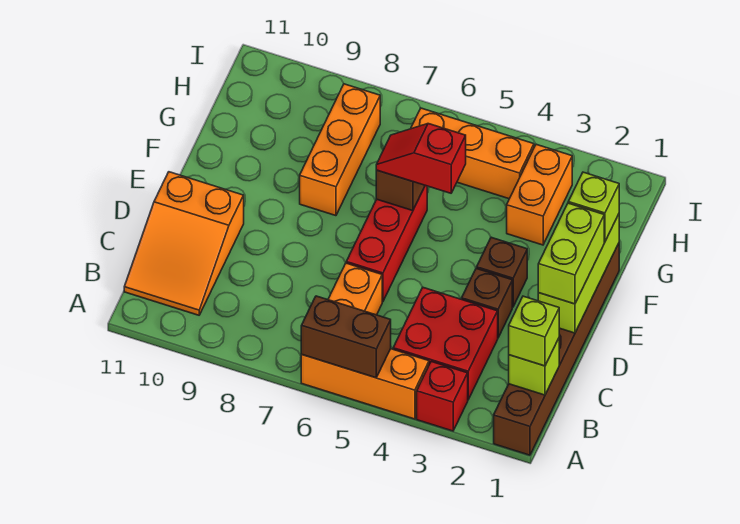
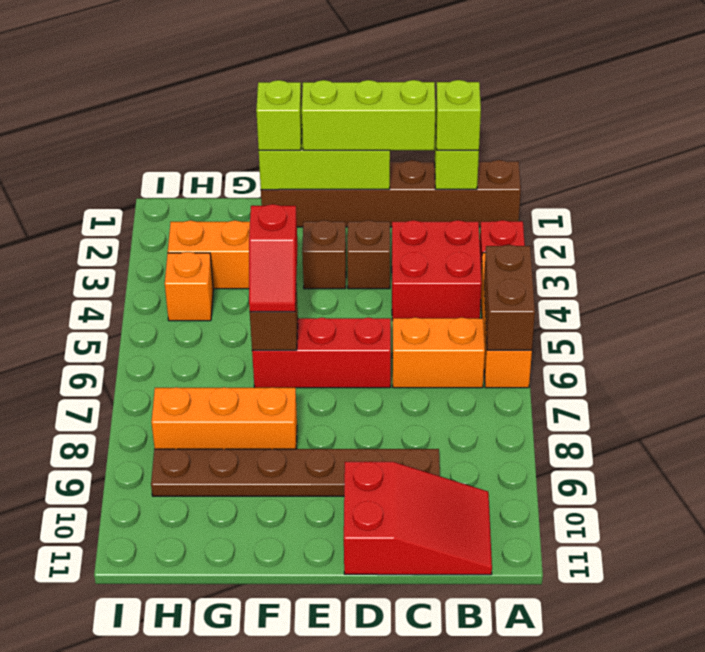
orange 2x3 slope [124,172,244,315] -> red 2x3 slope [344,461,492,575]
none -> brown 1x6 plate [151,449,440,496]
lime 1x2 brick [538,203,604,304] -> lime 1x3 brick [302,80,435,150]
orange 1x3 brick [411,108,534,199] -> orange 1x1 brick [165,252,213,321]

